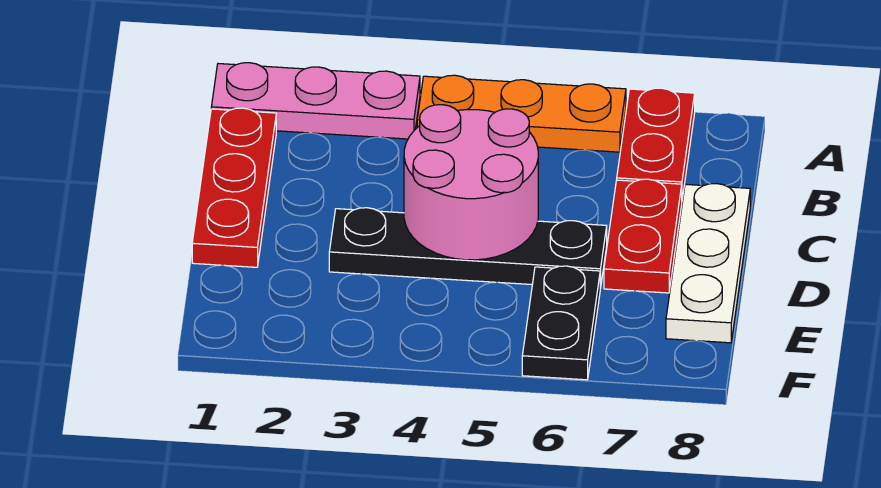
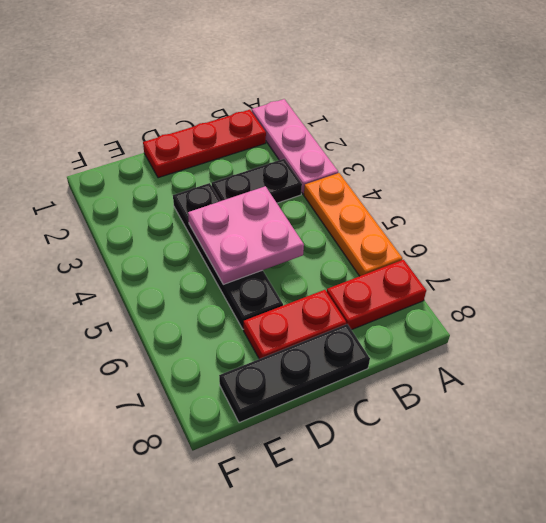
pink 2x2 round brick [404,105,538,260] -> pink 2x2 plate [188,186,304,284]
white 1x3 plate [666,184,750,343] -> black 1x3 plate [219,324,370,423]
black 1x2 plate [522,266,600,380] -> black 1x2 plate moved to [212,159,302,203]

